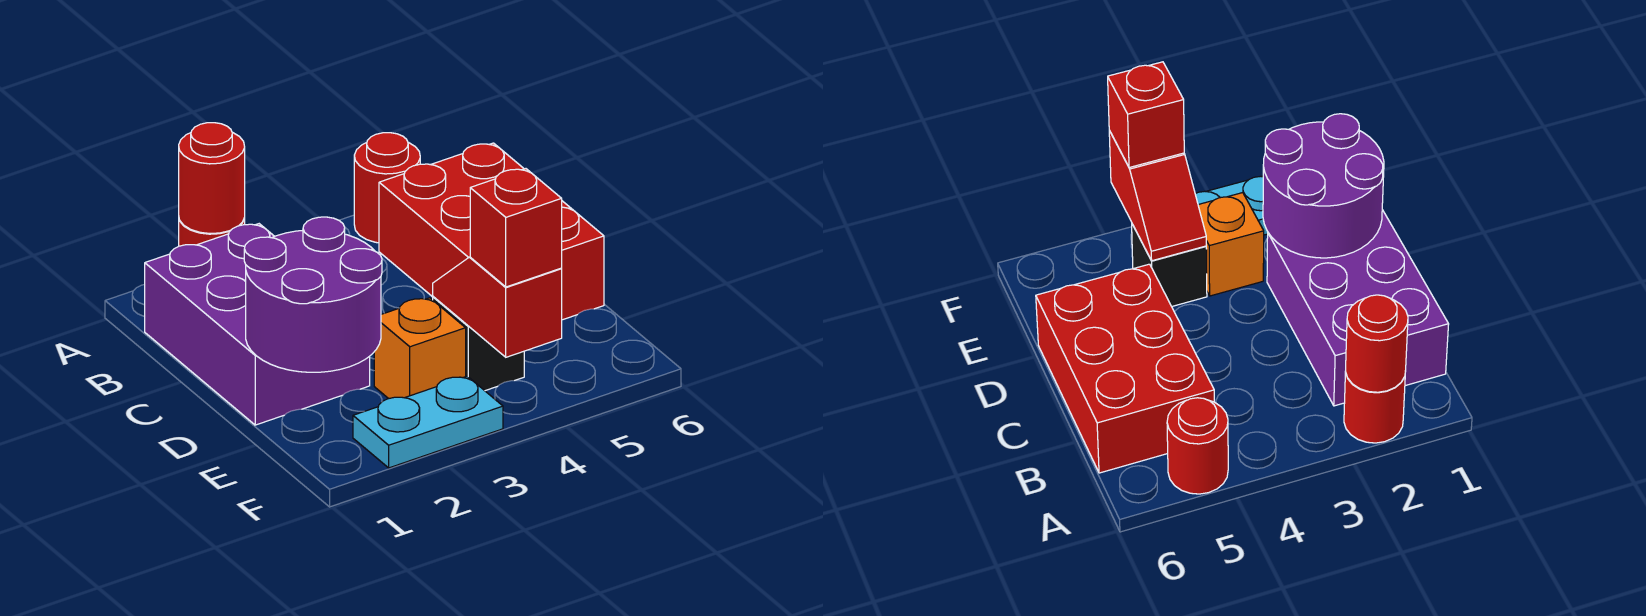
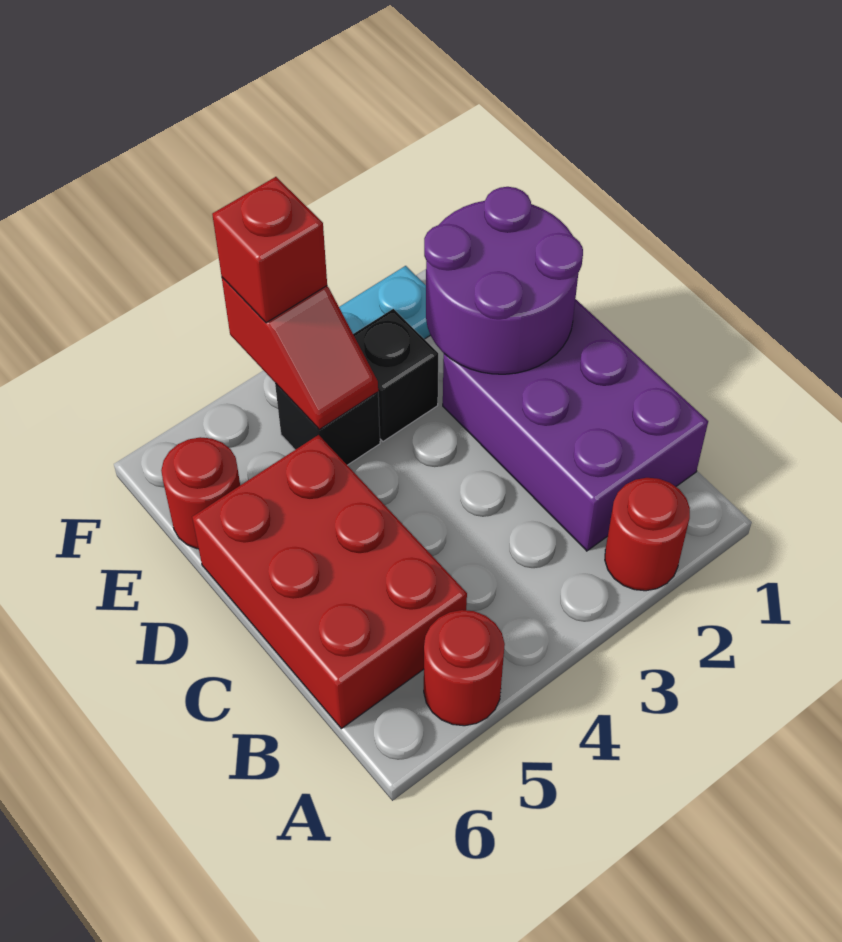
red 1x1 round brick [179,123,245,234] -> red 1x1 round brick moved to [161,437,240,549]
orange 1x1 brick [374,298,466,399] -> black 1x1 brick [353,309,438,441]

